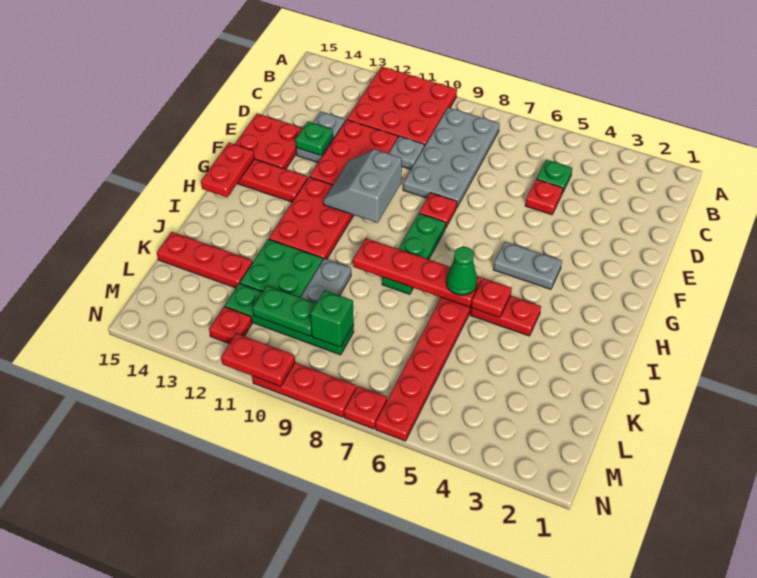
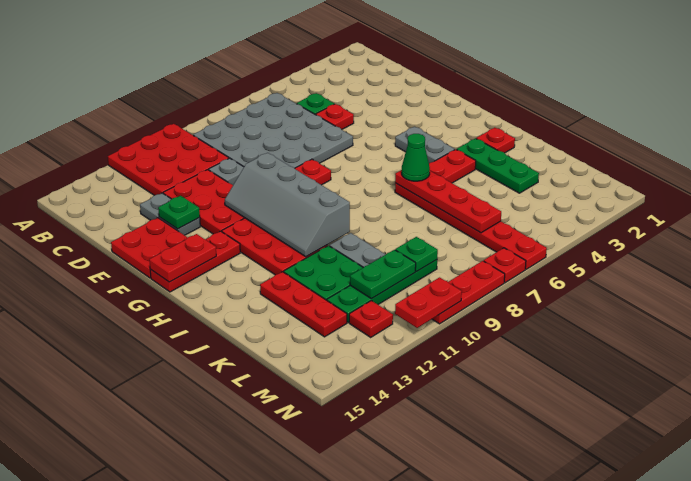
grey 2x4 plate [403,108,500,207] -> grey 4x4 plate [193,93,353,168]
grey 2x2 slope [323,149,402,223] -> grey 2x4 slope [225,153,350,257]
grey 1x2 plate [493,242,562,289] -> grey 1x2 plate turned to [395,127,455,163]
green 1x3 plate [382,213,446,294] -> green 1x3 plate moved to [457,138,539,193]
red 1x2 plate [201,143,255,197] -> red 1x2 plate turned to [149,234,216,282]
red 1x1 plate [471,278,512,318] -> red 1x1 plate moved to [476,128,515,153]
red 1x4 plate [353,238,481,307] -> red 1x4 plate turned to [395,170,501,233]
red 1x3 plate [157,232,253,288] -> red 1x3 plate turned to [260,272,347,337]
green 1x1 brick [310,290,354,347] -> green 1x1 plate [395,237,438,272]

